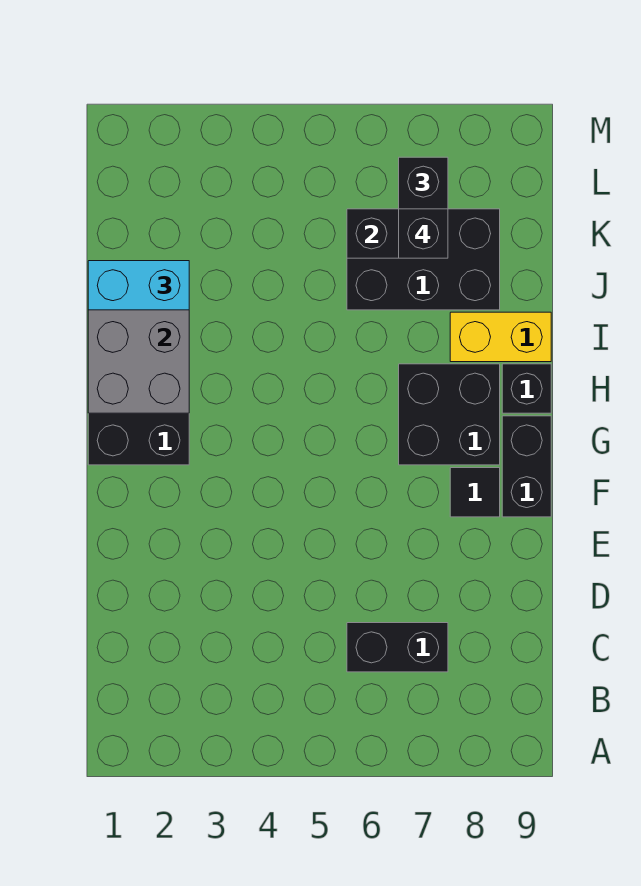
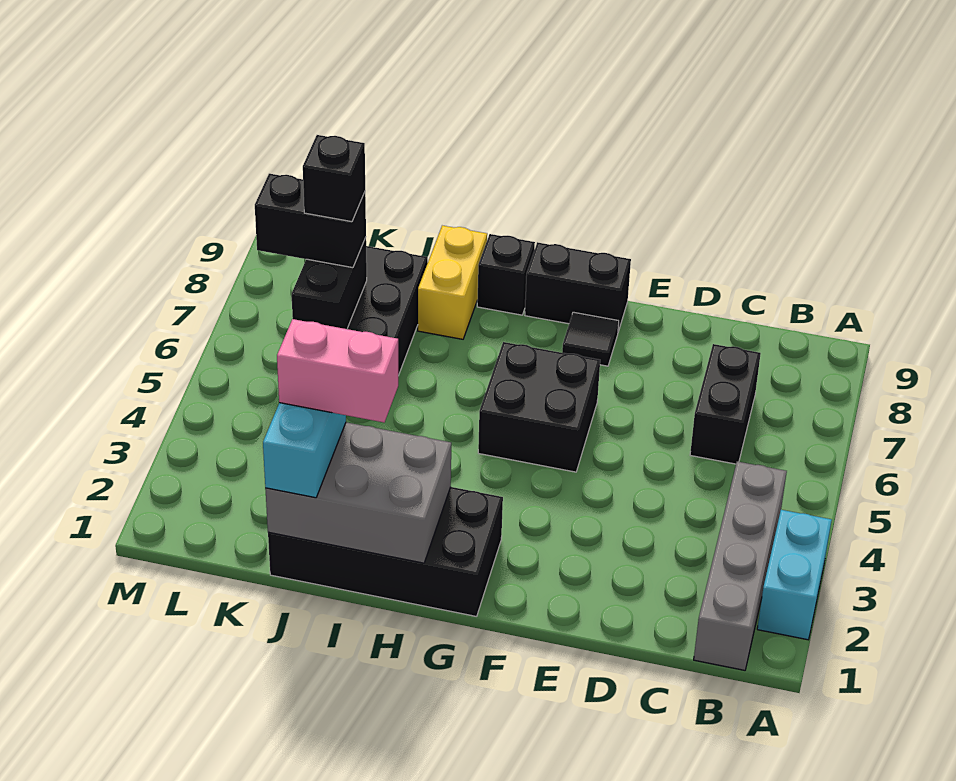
none -> cyan 1x2 brick [757,510,832,640]
none -> grey 1x4 brick [694,462,787,670]
black 2x2 brick [399,364,500,465] -> black 2x2 brick moved to [478,342,600,472]
none -> pink 1x2 brick [277,319,398,422]

